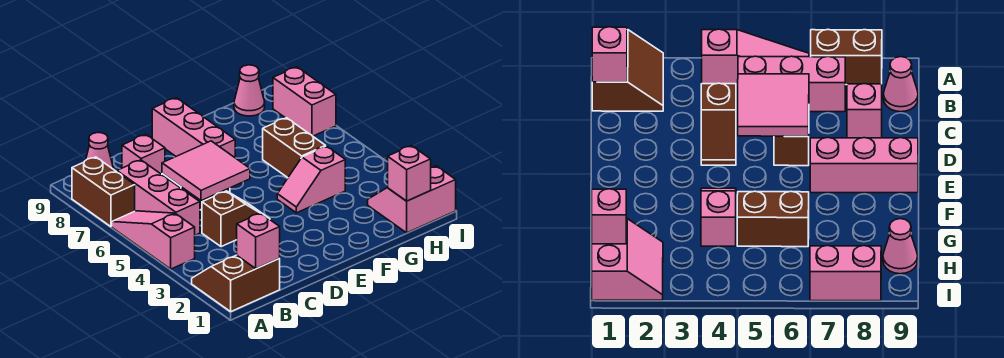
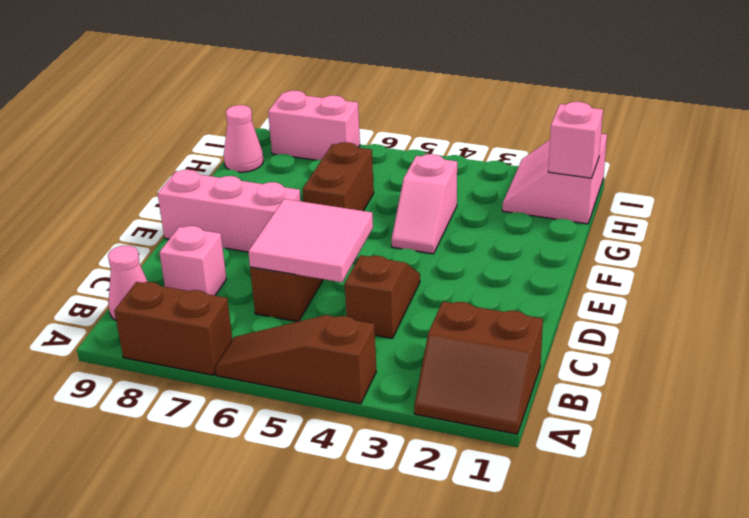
brown 2x2 slope [192,255,280,312] -> brown 2x2 slope turned to [414,302,543,434]
pink 1x3 slope [112,211,195,269] -> brown 1x3 slope [215,315,376,404]
pink 1x1 brick [237,213,280,269] -> none
pink 1x3 brick [117,160,200,235] -> none
brown 1x2 brick [263,118,325,178] -> brown 1x2 brick turned to [303,142,374,211]

